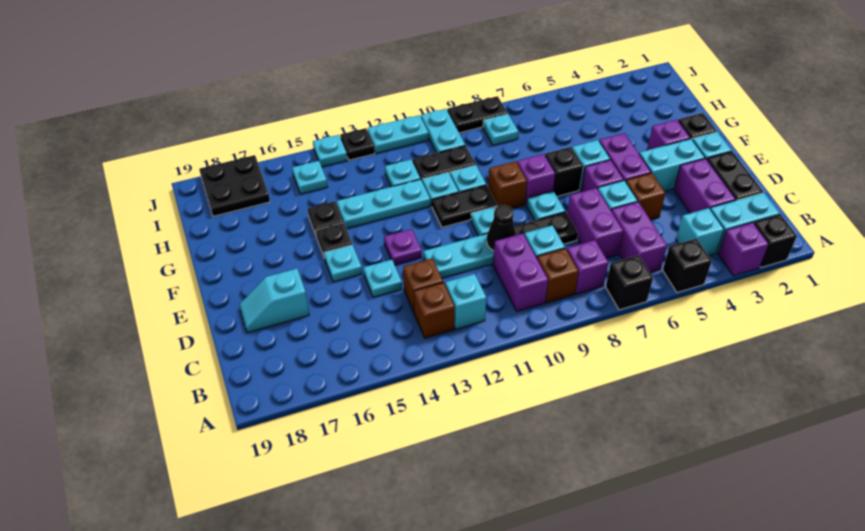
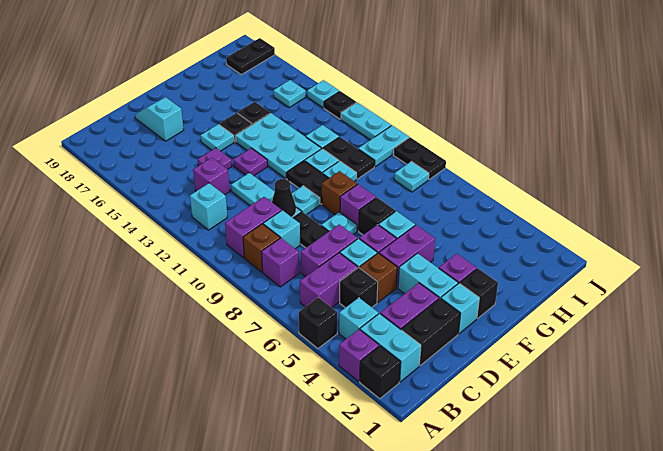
black 1x1 brick [606,255,653,310] -> black 1x1 brick moved to [340,267,378,308]
brown 1x1 brick [414,282,455,338] -> none
brown 1x1 brick [403,258,443,312] -> purple 1x1 brick [193,158,230,195]
cyan 1x1 plate [363,260,402,297] -> purple 1x1 plate [198,148,232,169]
cyan 1x3 plate [337,179,430,229] -> cyan 2x3 plate [236,113,321,178]
black 2x2 plate [199,155,270,216] -> black 1x2 plate [226,38,275,75]

